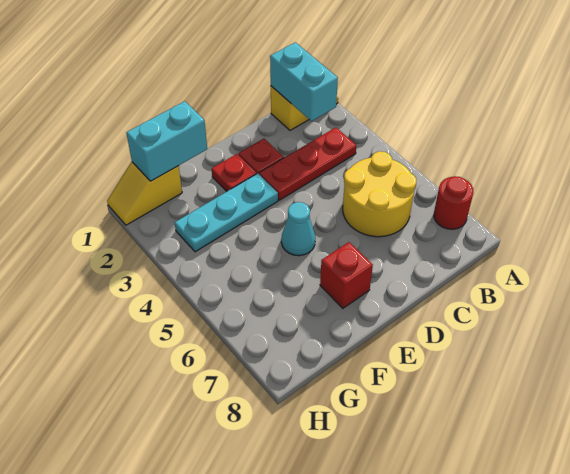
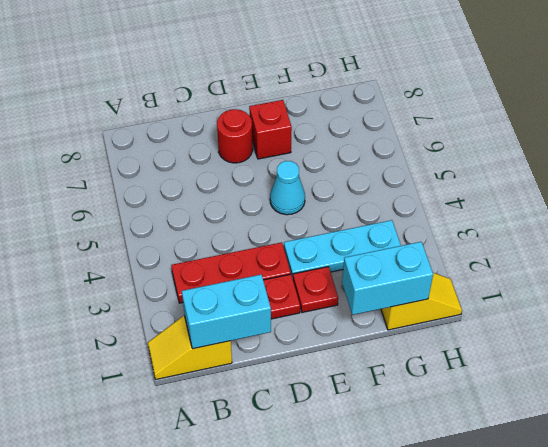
red 1x1 round brick [434,176,473,229] -> red 1x1 round brick moved to [217,109,253,163]
cyan 1x2 brick [270,42,338,121] -> cyan 1x2 brick turned to [182,275,271,349]
yellow 2x2 round brick [343,151,417,237] -> none

